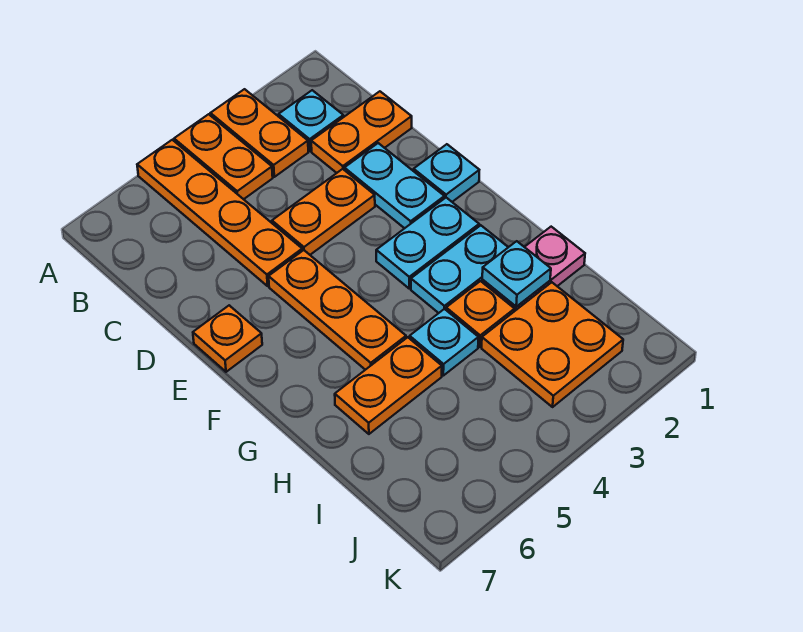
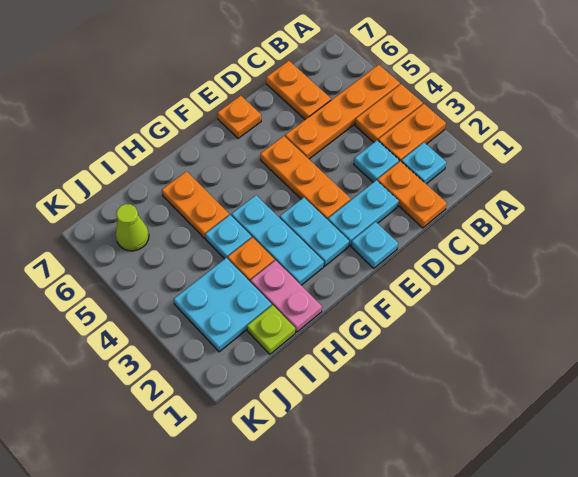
orange 1x2 plate [272,169,375,255] -> orange 1x2 plate moved to [266,61,331,120]
orange 1x3 plate [269,250,406,370] -> orange 1x3 plate turned to [260,136,351,220]
cyan 1x2 plate [411,225,508,313] -> cyan 1x3 plate [232,195,324,285]
cyan 1x1 plate [482,241,551,307] -> cyan 1x1 plate moved to [354,140,399,182]
none -> lime 1x1 plate [247,305,295,354]
orange 2x2 plate [482,282,623,407] -> cyan 2x2 plate [174,258,272,352]
none -> lime 1x1 cone [116,204,149,251]

